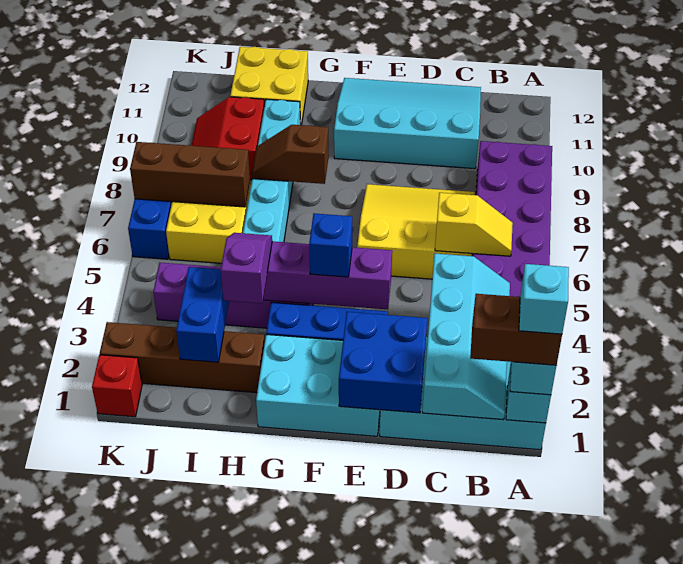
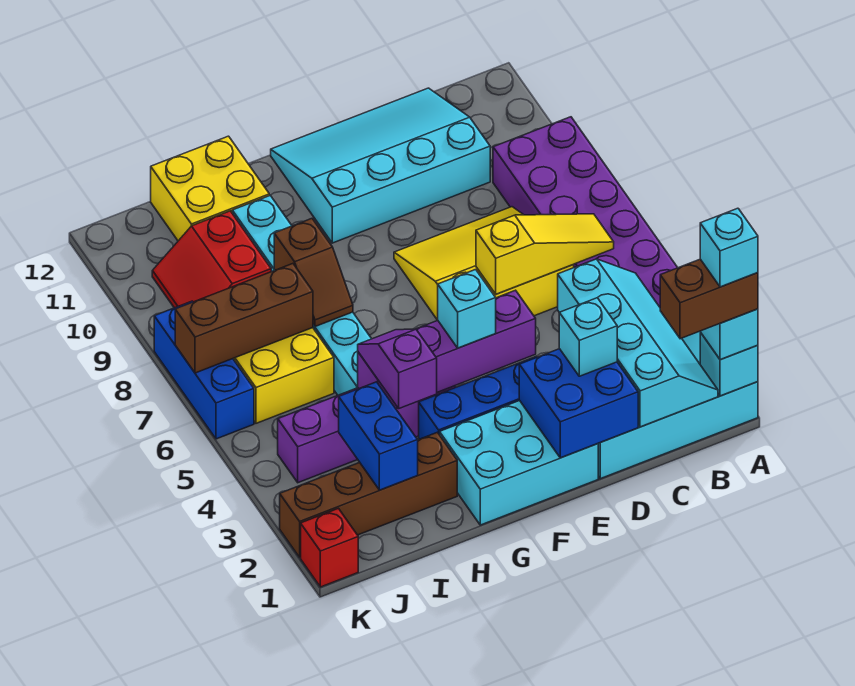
yellow 1x2 slope [435,193,513,256] -> yellow 1x3 slope [476,214,614,294]
none -> cyan 1x1 brick [559,298,617,376]
blue 1x1 brick [309,213,352,277] -> cyan 1x1 brick [438,270,496,348]
brown 1x2 slope [252,125,329,184] -> brown 1x2 slope turned to [274,219,353,327]

